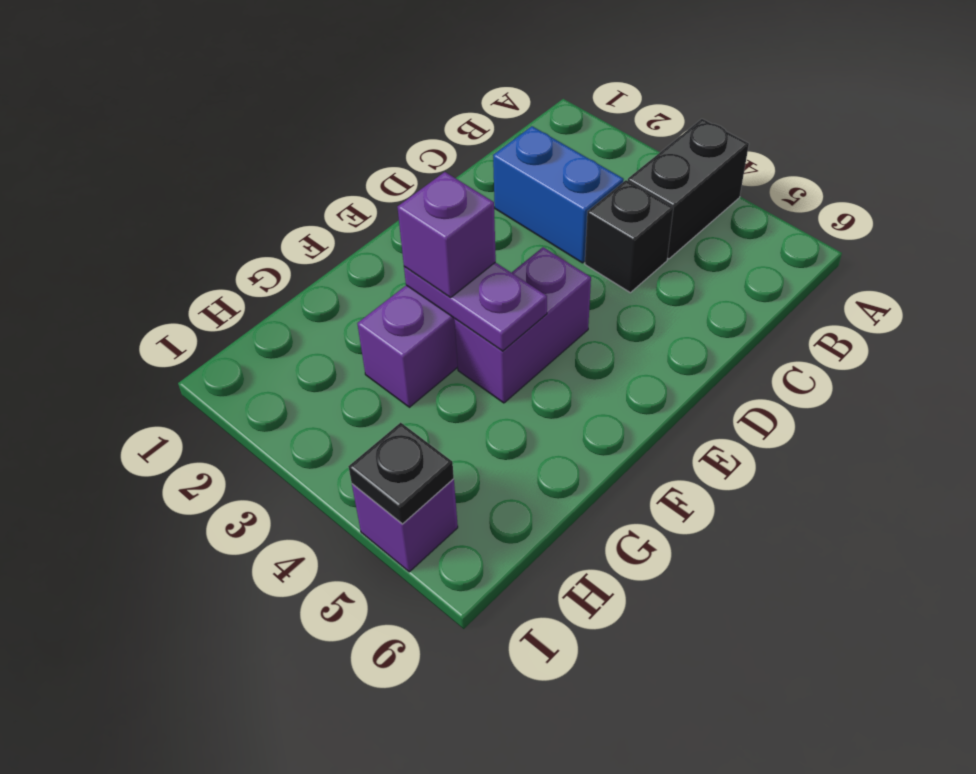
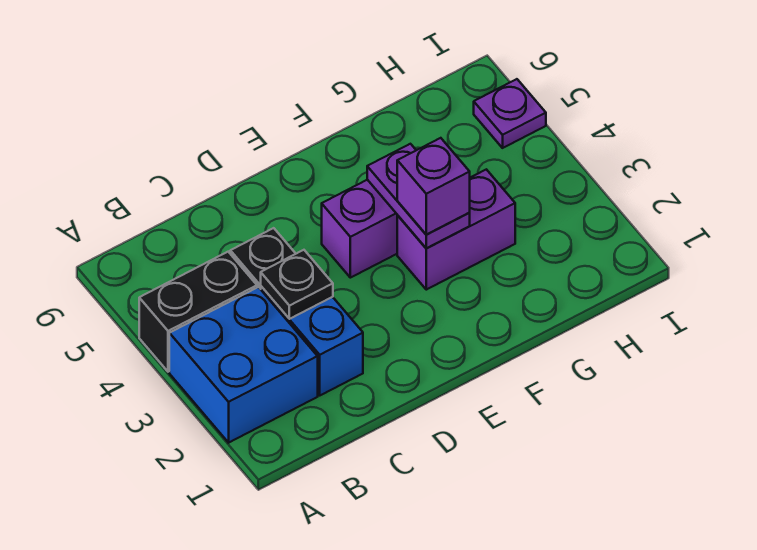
none -> blue 2x2 brick [169,287,318,443]
purple 1x1 brick [352,479,458,572] -> purple 1x1 plate [474,79,546,148]
black 1x1 plate [348,423,454,524] -> black 1x1 plate moved to [261,250,333,319]

